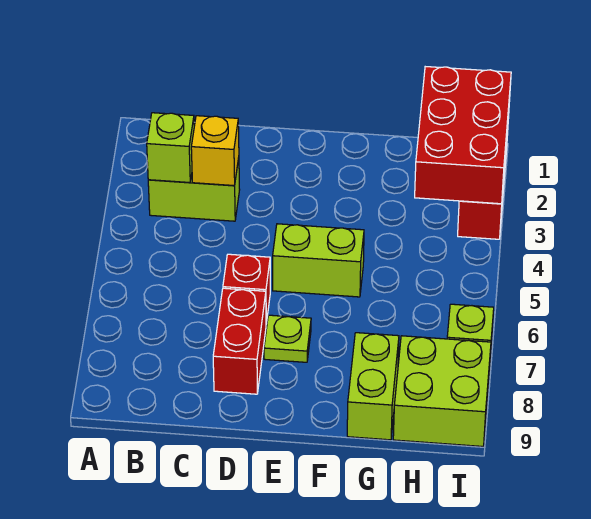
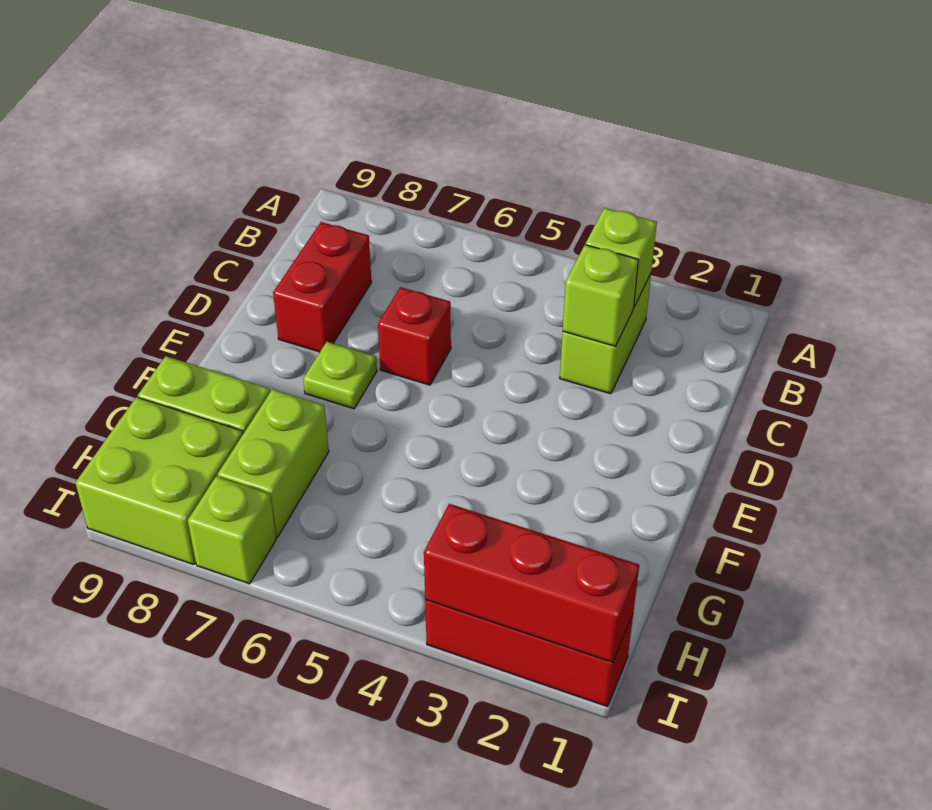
yellow 1x1 brick [191,116,239,186] -> lime 1x1 brick [563,245,638,346]
red 1x2 brick [213,288,266,394] -> red 1x2 brick turned to [273,222,371,352]
lime 1x2 brick [273,224,364,297] -> lime 1x2 brick moved to [218,389,329,537]
red 2x3 brick [415,67,511,204] -> red 1x3 brick [424,504,639,662]

